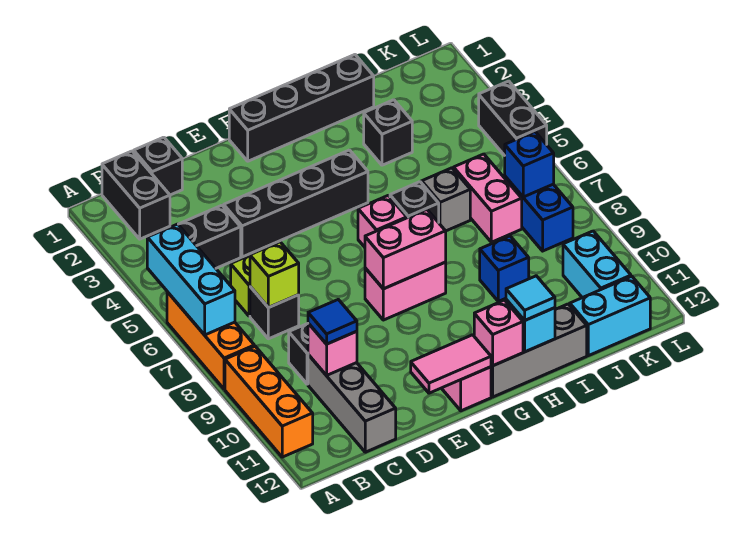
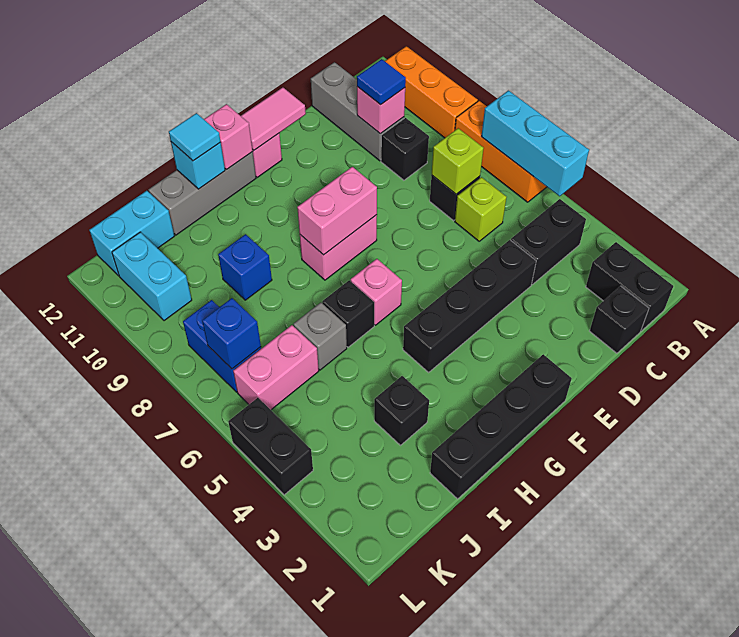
pink 1x2 brick [454,154,522,242] -> pink 1x2 brick turned to [233,325,319,410]

